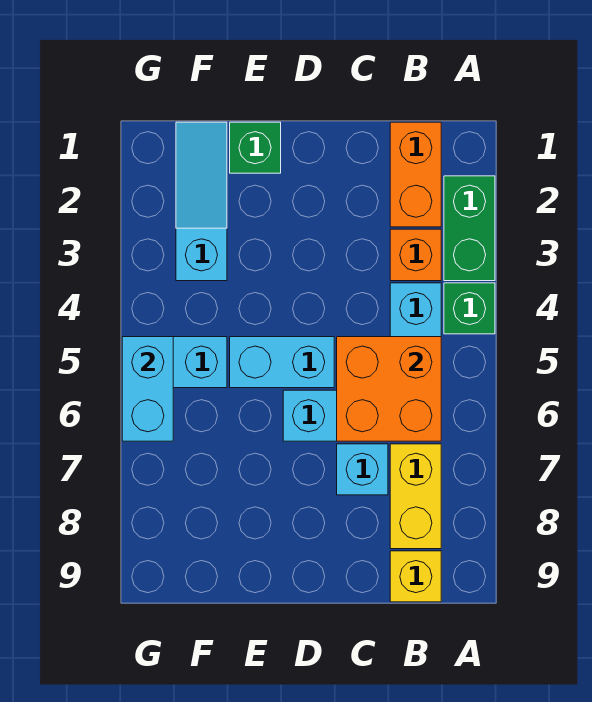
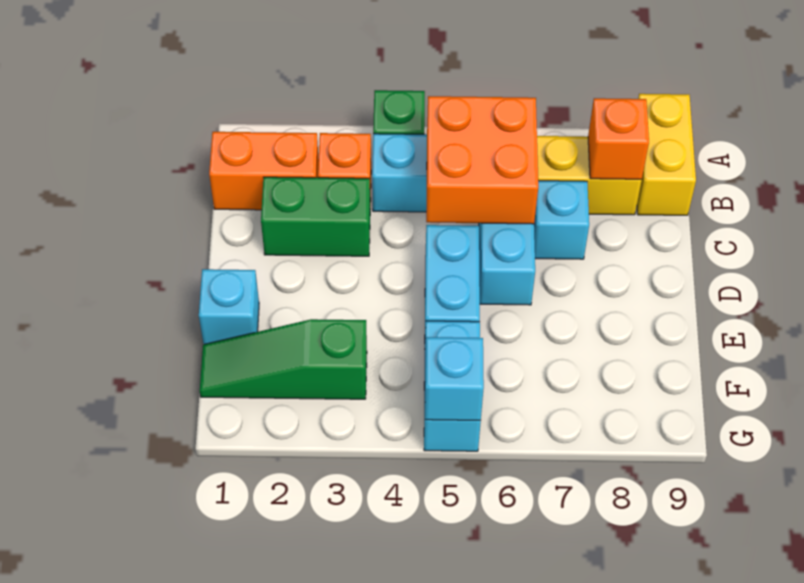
green 1x2 brick [444,176,495,281] -> green 1x2 brick moved to [261,177,370,256]
none -> orange 1x1 brick [588,98,649,180]
yellow 1x1 brick [390,551,441,602] -> yellow 1x2 brick [637,94,696,215]
green 1x1 brick [230,122,281,173] -> cyan 1x1 brick [199,269,259,344]
cyan 1x3 slope [176,122,227,281] -> green 1x3 slope [200,319,367,399]
cyan 1x2 brick [122,337,173,441] -> cyan 1x1 brick [425,337,484,420]

